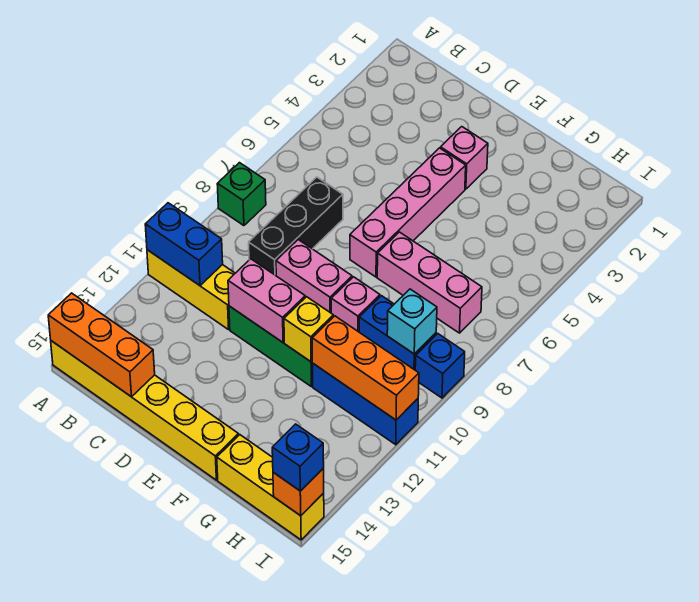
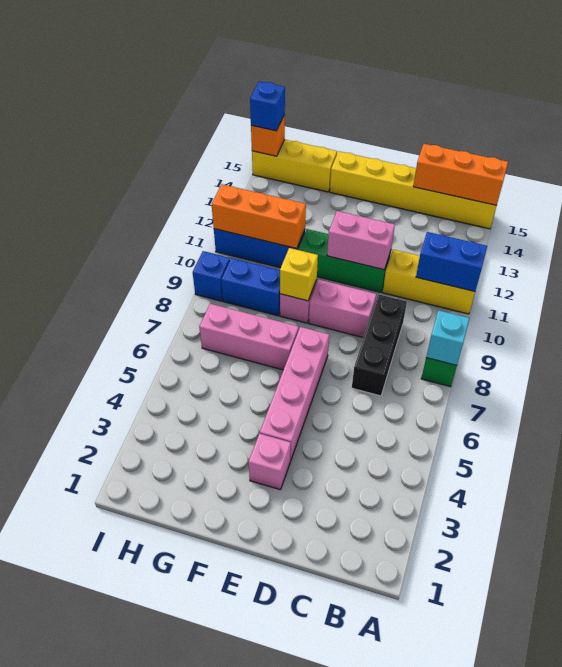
yellow 1x1 brick [284,297,333,362] -> yellow 1x1 brick moved to [280,248,318,301]
cyan 1x1 brick [387,289,437,354] -> cyan 1x1 brick moved to [426,310,469,365]

